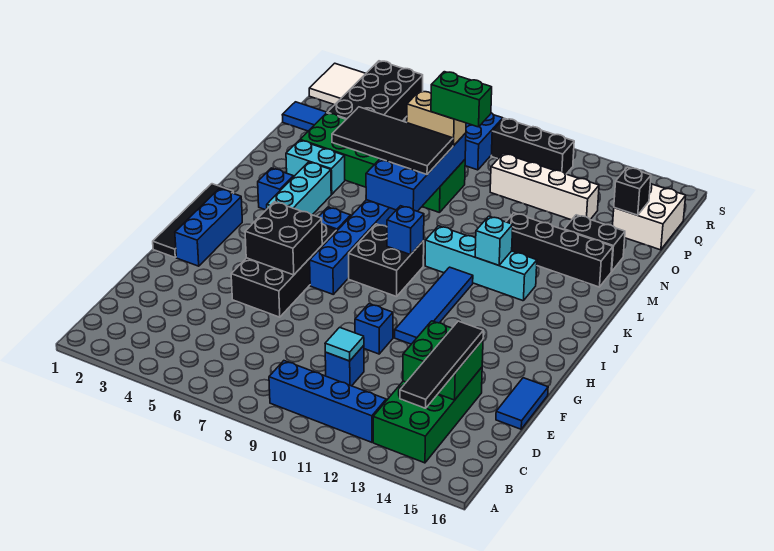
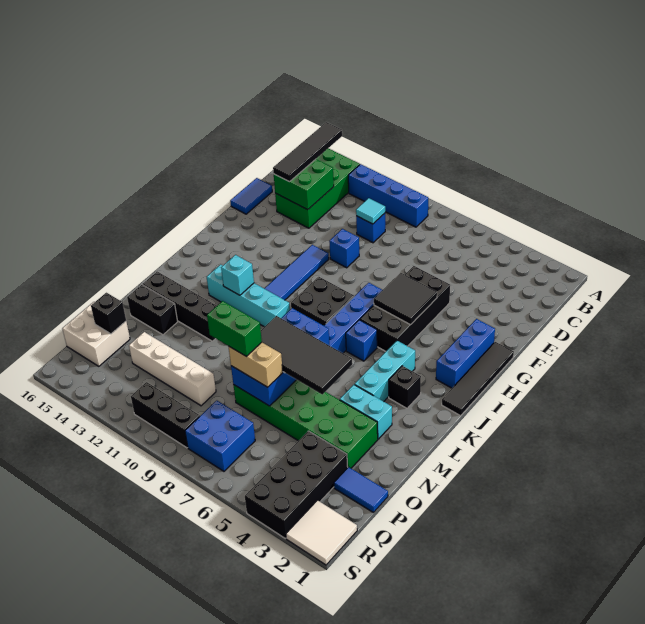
black 2x2 brick [245,202,322,275] -> black 2x2 tile [374,273,437,325]
blue 1x1 brick [387,206,424,255] -> none
blue 1x1 brick [258,168,293,210] -> black 1x1 brick [389,366,421,408]

